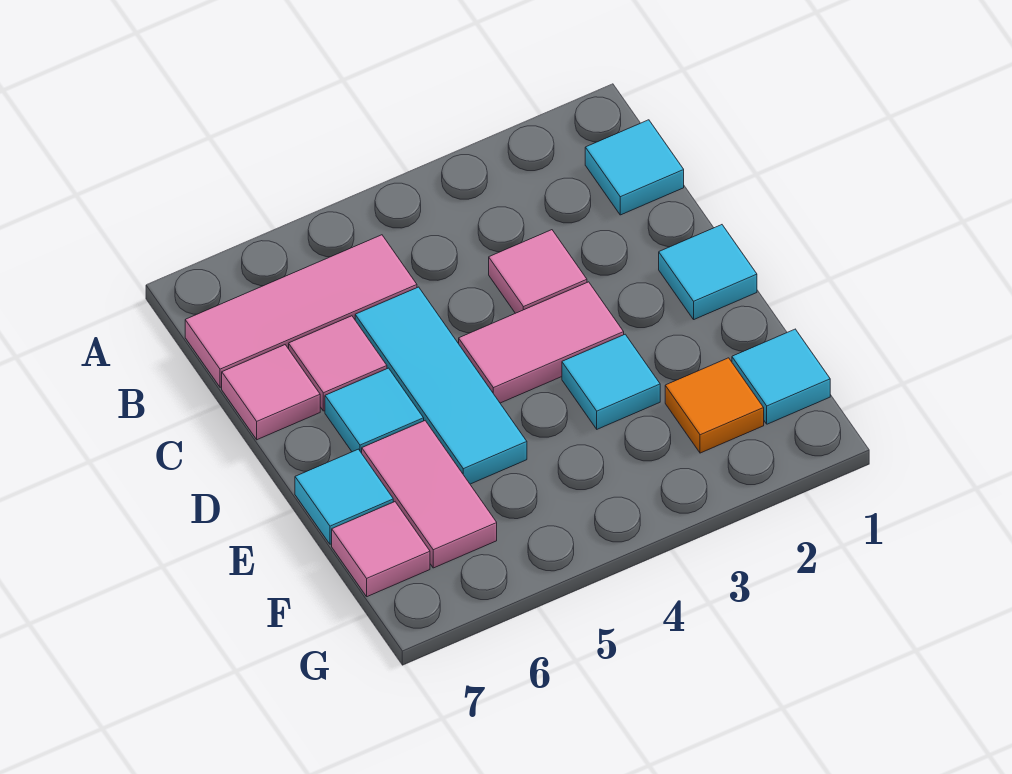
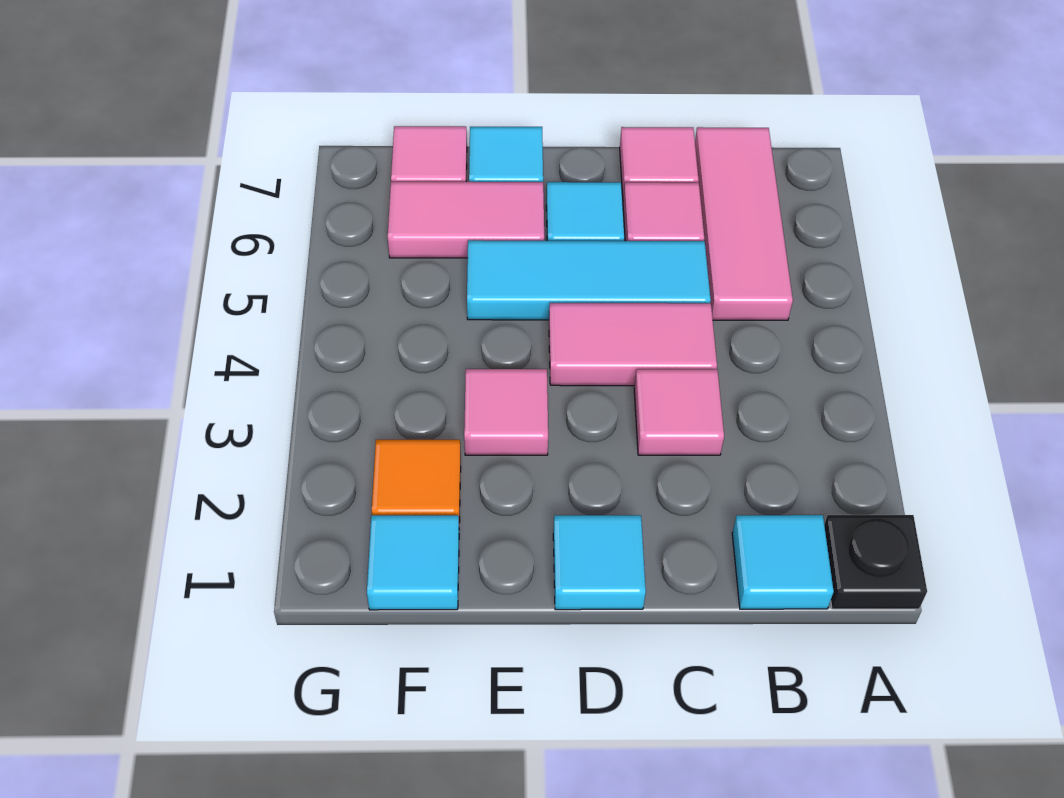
none -> black 1x1 plate [824,515,927,609]
pink 1x2 tile [459,282,624,403] -> pink 1x2 tile turned to [549,303,717,386]
cyan 1x1 tile [562,334,660,429] -> pink 1x1 tile [464,369,548,455]

